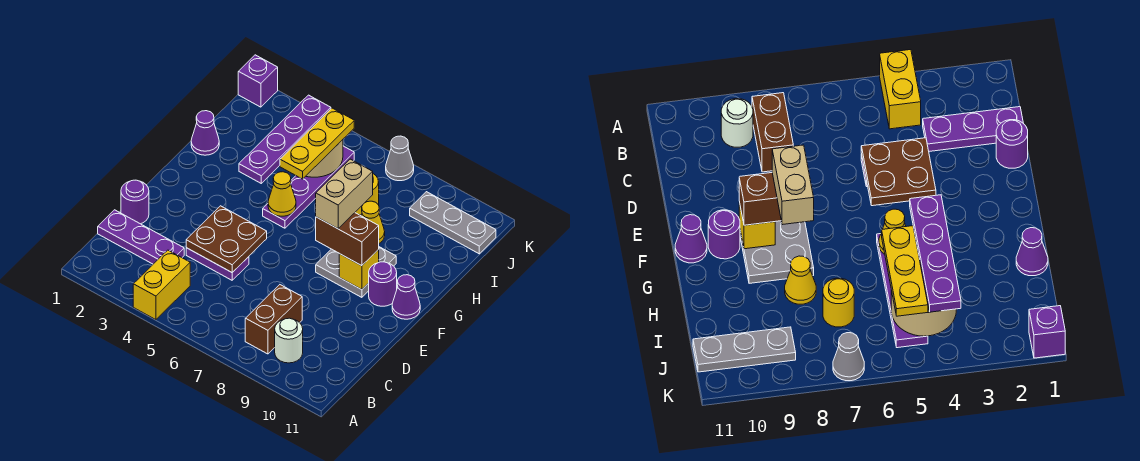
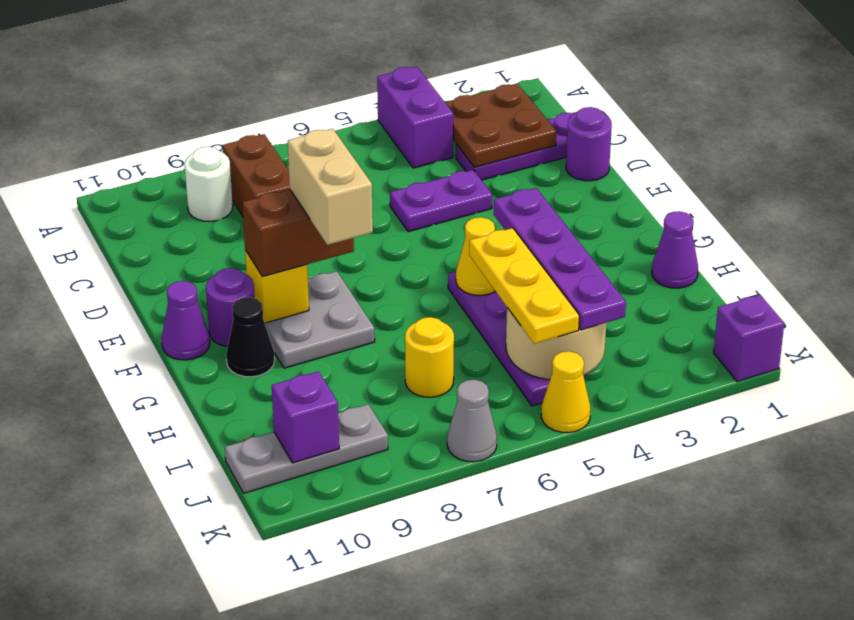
yellow 1x2 brick [133,250,190,320] -> purple 1x2 brick [377,66,453,168]
brown 2x2 plate [186,206,267,272] -> brown 2x2 plate moved to [445,84,556,167]
none -> black 1x1 cone [226,297,275,377]
yellow 1x1 cone [361,201,385,243] -> yellow 1x1 cone moved to [541,351,590,433]
none -> purple 1x1 brick [272,371,339,463]

